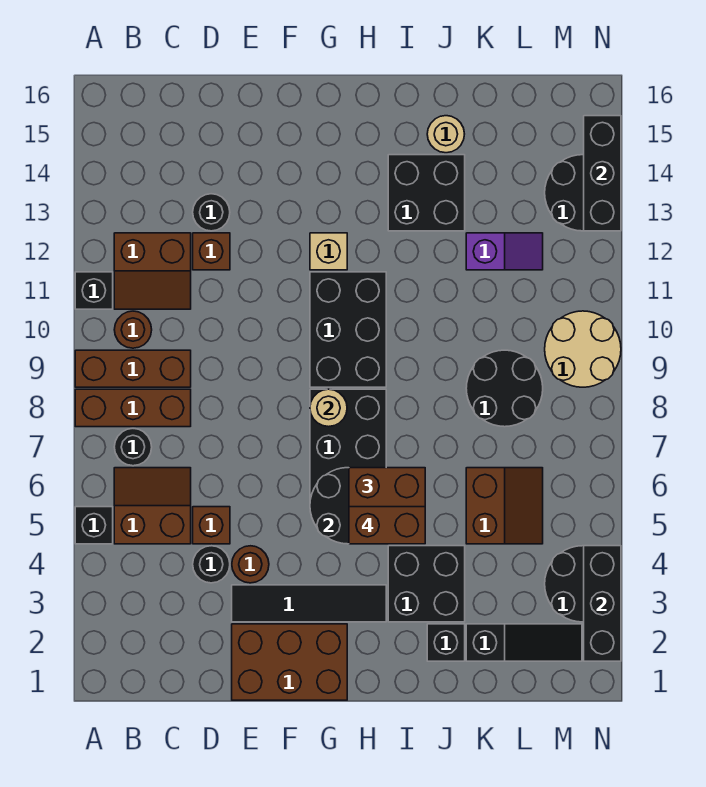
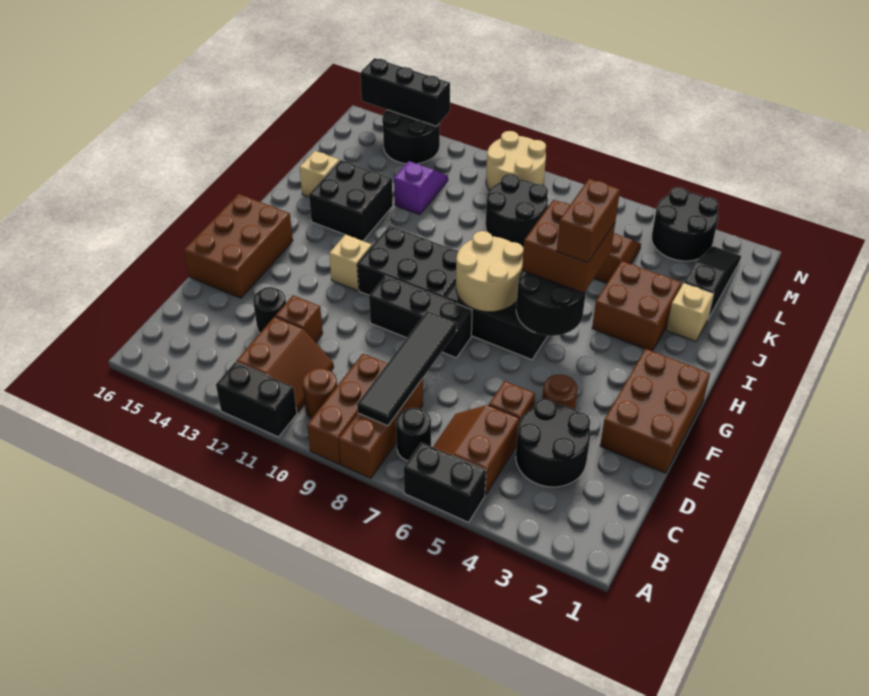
black 1x1 brick [75,507,113,544] -> black 1x2 brick [404,442,486,522]
black 1x1 brick [75,272,113,309] -> black 1x2 brick [216,362,297,437]
black 1x1 round brick [193,546,230,583] -> black 2x2 round brick [516,399,590,487]
black 1x4 tile [232,585,386,622] -> black 1x4 tile moved to [357,311,456,426]
none -> brown 2x3 brick [184,194,293,298]
tan 1x1 round brick [310,389,347,427] -> tan 2x2 round brick [456,231,524,312]
black 2x2 brick [388,546,465,622] -> brown 2x2 brick [592,261,682,351]
black 1x1 brick [427,624,465,661] -> tan 1x1 brick [666,283,713,341]
tan 1x1 round brick [427,116,464,153] -> tan 1x1 brick [299,151,339,197]
black 1x3 brick [584,546,621,661] -> black 1x3 brick moved to [369,276,472,358]

